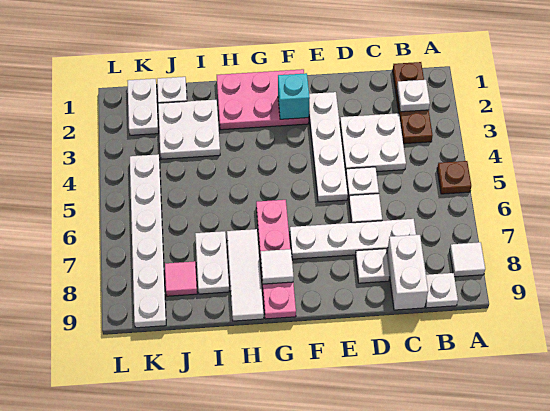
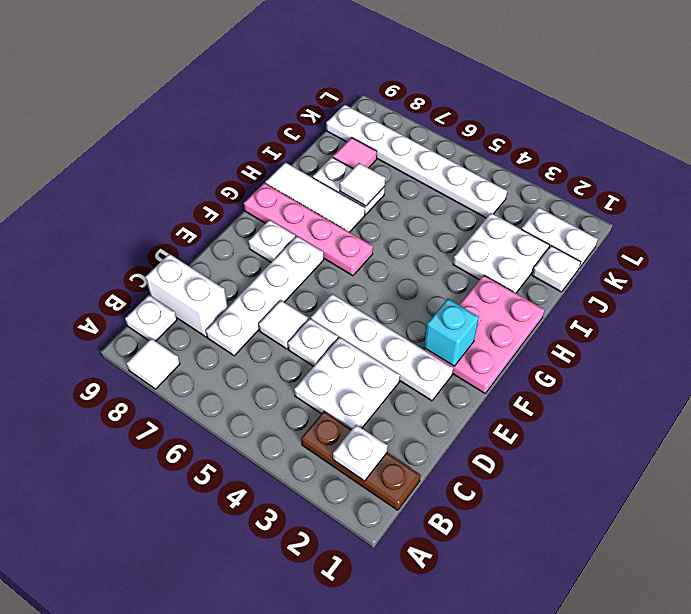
brown 1x1 plate [437,161,471,194] -> none
white 1x1 plate [355,249,390,283] -> white 1x1 plate moved to [248,220,296,262]
white 1x1 tile [260,249,294,284] -> white 1x1 tile moved to [340,163,385,206]

